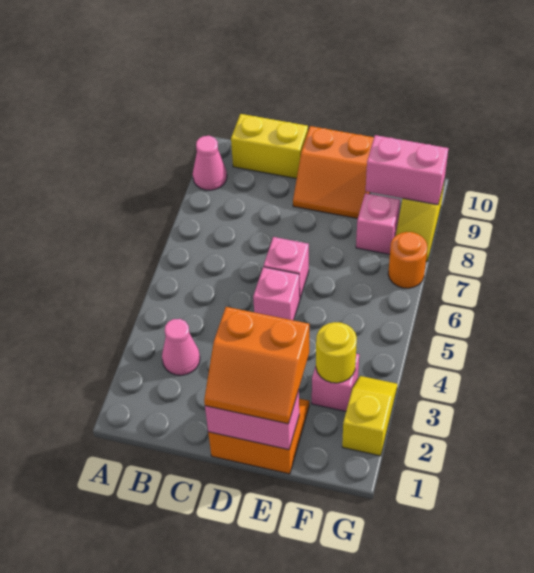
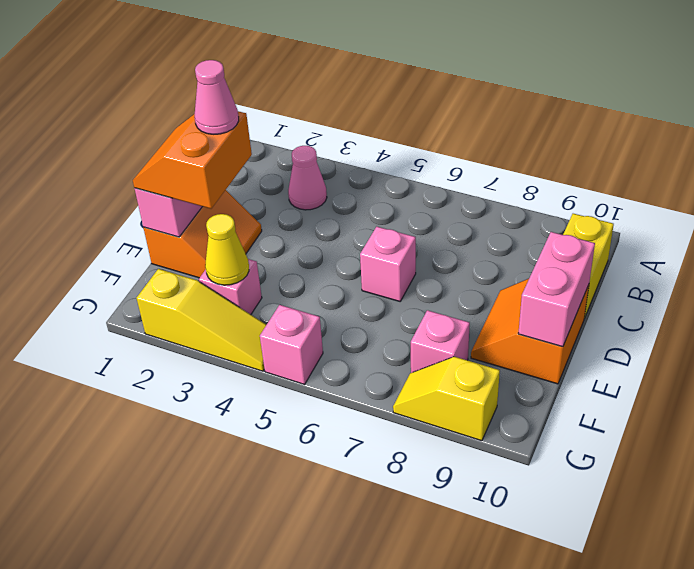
pink 1x1 cone [193,136,227,190] -> pink 1x1 cone moved to [195,60,239,134]
pink 1x1 brick [253,267,300,320] -> pink 1x1 brick moved to [260,305,323,384]
yellow 1x1 round brick [316,322,357,383] -> yellow 1x1 cone [205,214,249,285]
pink 1x2 brick [366,135,448,205] -> pink 1x2 brick moved to [518,232,595,347]
yellow 1x2 slope [342,376,398,456] -> yellow 1x3 slope [137,269,266,371]
orange 1x1 round brick [388,232,427,288] -> none

